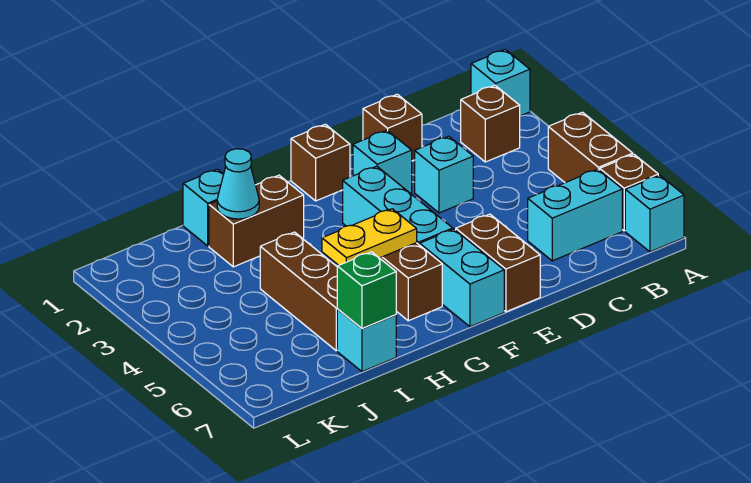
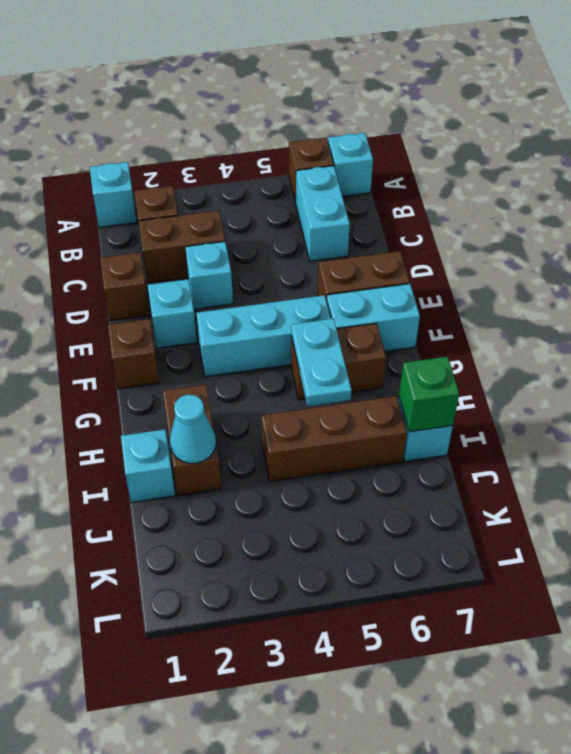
brown 1x2 brick [548,112,633,183] -> brown 1x2 brick moved to [139,211,225,283]
yellow 1x2 plate [322,209,417,265] -> cyan 1x2 plate [291,318,352,406]

